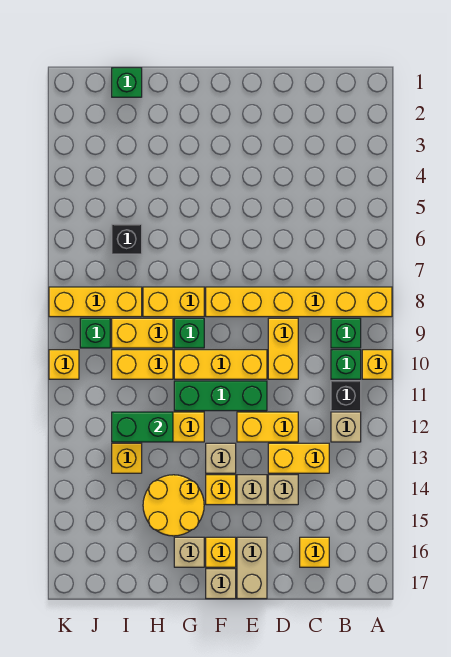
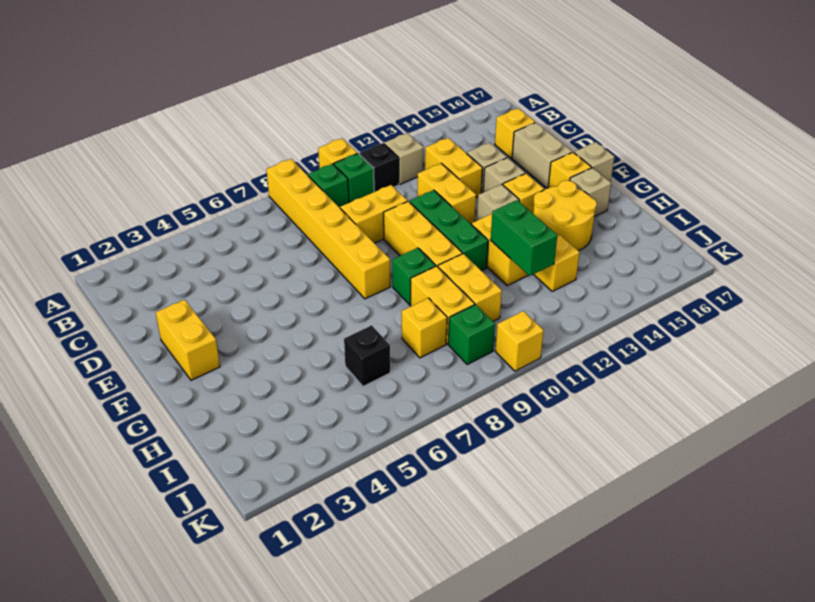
tan 1x2 brick [237,537,267,599] -> tan 1x2 brick turned to [512,123,572,188]
yellow 1x2 brick [143,287,204,317] -> yellow 1x2 brick moved to [156,300,220,380]
green 1x1 brick [112,68,142,97] -> none
yellow 1x3 brick [49,287,142,317] -> yellow 1x1 brick [402,298,447,358]

